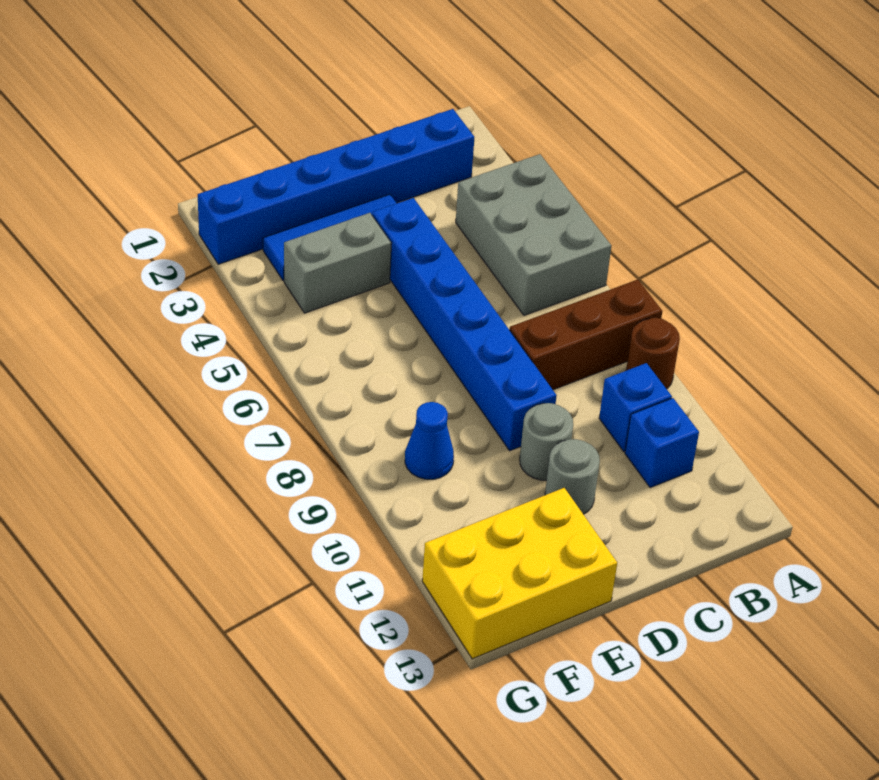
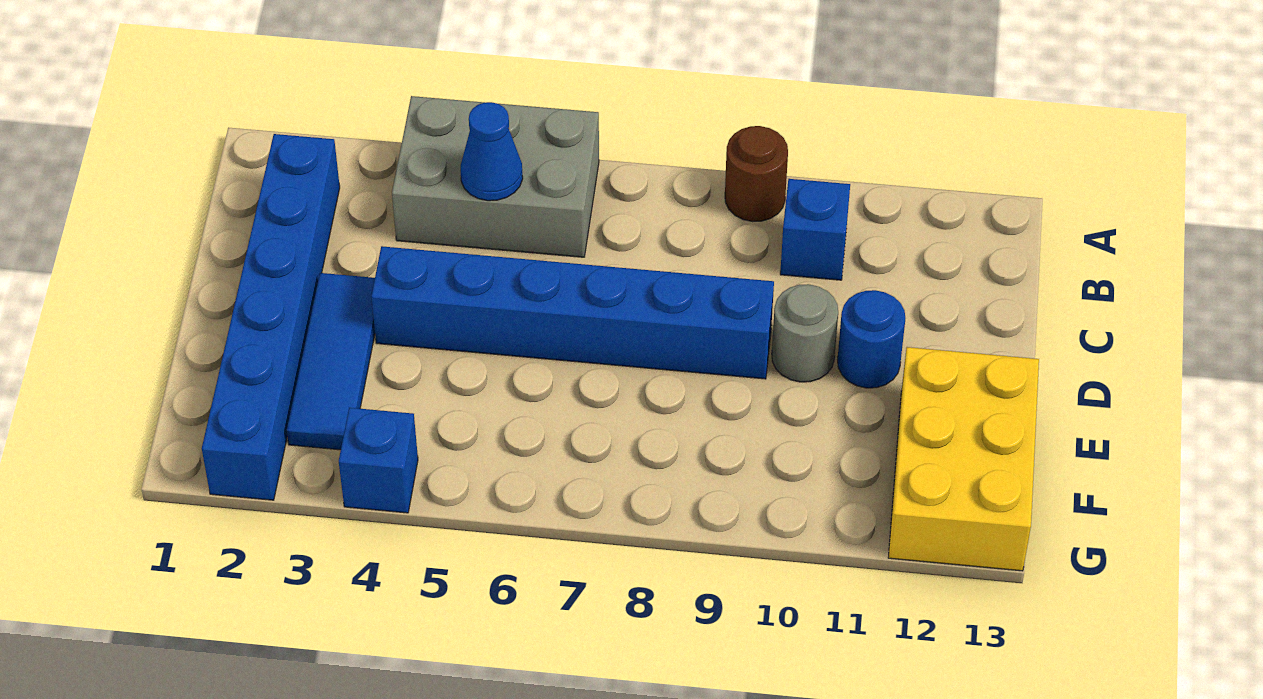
brown 1x3 brick [509,280,662,390] -> none
blue 1x1 brick [625,398,699,488] -> blue 1x1 brick moved to [339,408,418,513]
grey 1x1 round brick [545,439,600,514] -> blue 1x1 round brick [838,290,905,388]
grey 1x2 brick [284,213,392,313] -> none
blue 1x1 cone [405,402,454,479] -> blue 1x1 cone moved to [461,102,523,201]

